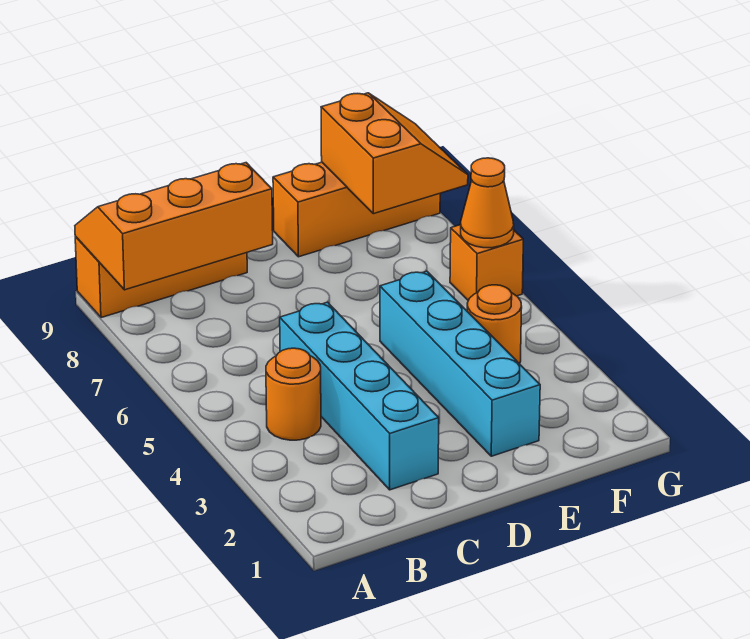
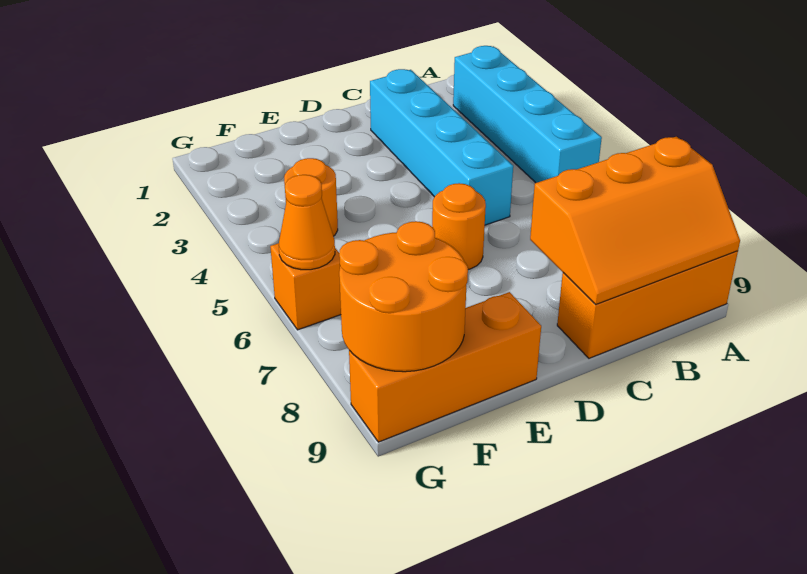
orange 1x1 round brick [266,348,321,440] -> orange 1x1 round brick moved to [432,183,486,270]
cyan 1x4 brick [380,271,540,456] -> cyan 1x4 brick moved to [453,46,602,183]
orange 2x2 slope [321,93,468,214] -> orange 2x2 round brick [339,221,468,372]

